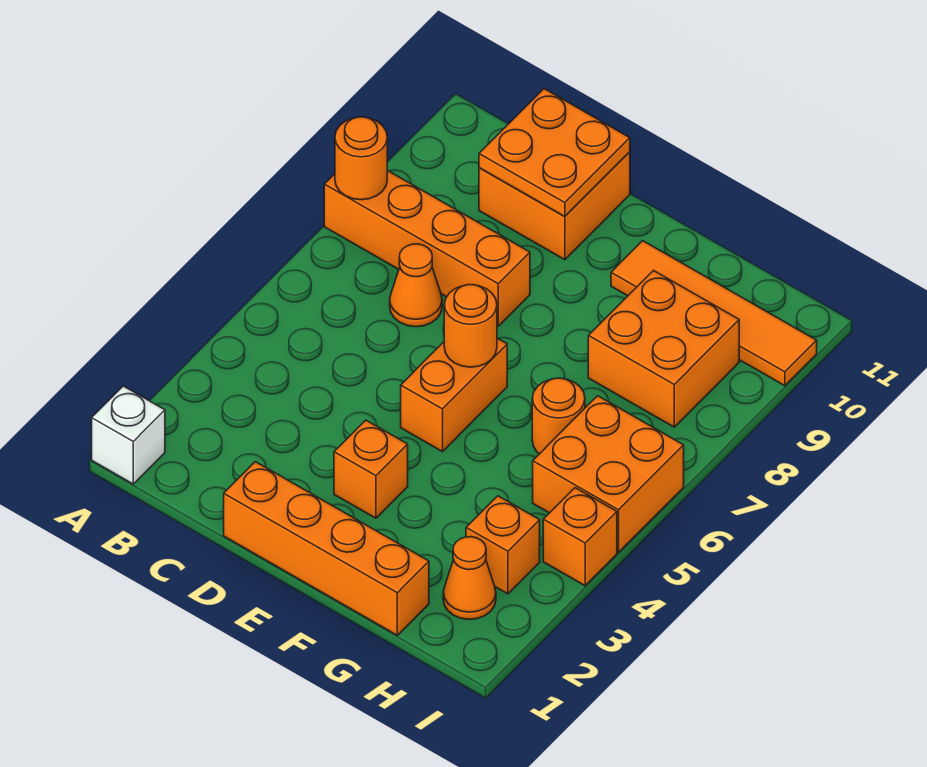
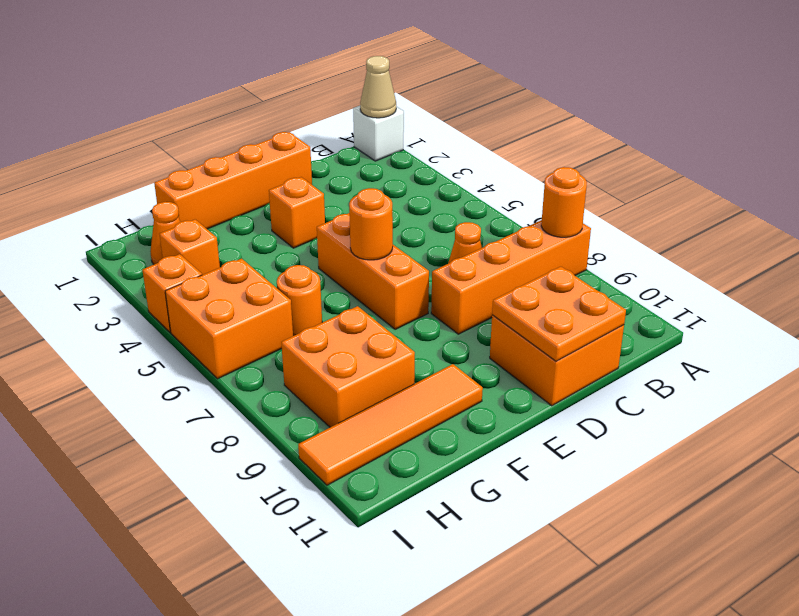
none -> tan 1x1 cone [360,56,396,118]
orange 1x2 brick [401,338,507,452] -> orange 1x3 brick [317,213,429,329]

